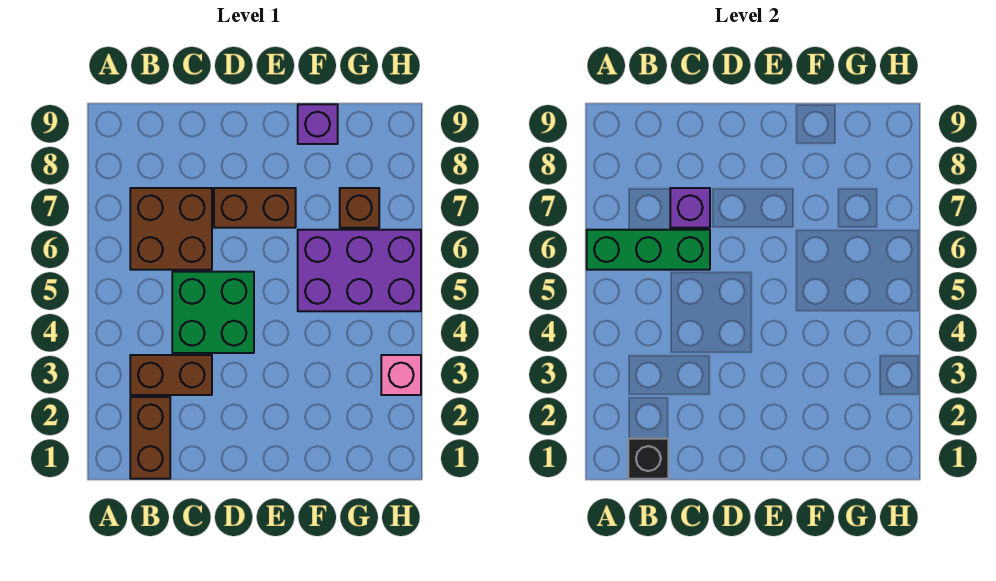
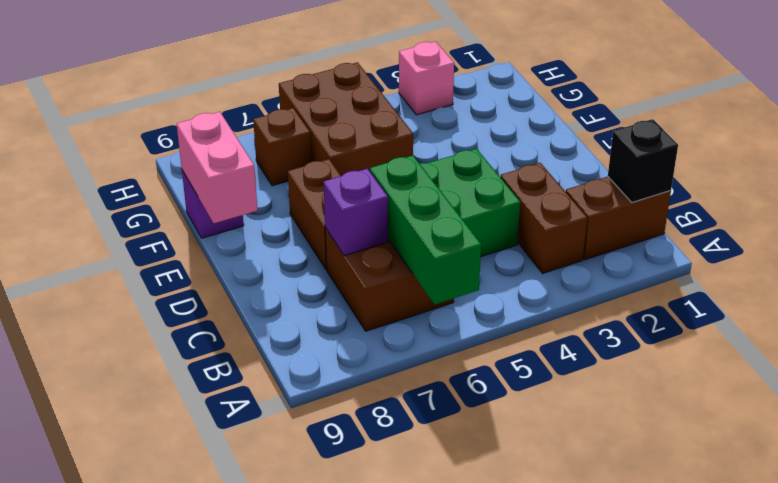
none -> pink 1x2 brick [177,112,257,223]
purple 2x3 brick [298,230,421,311] -> brown 2x3 brick [279,62,413,176]

